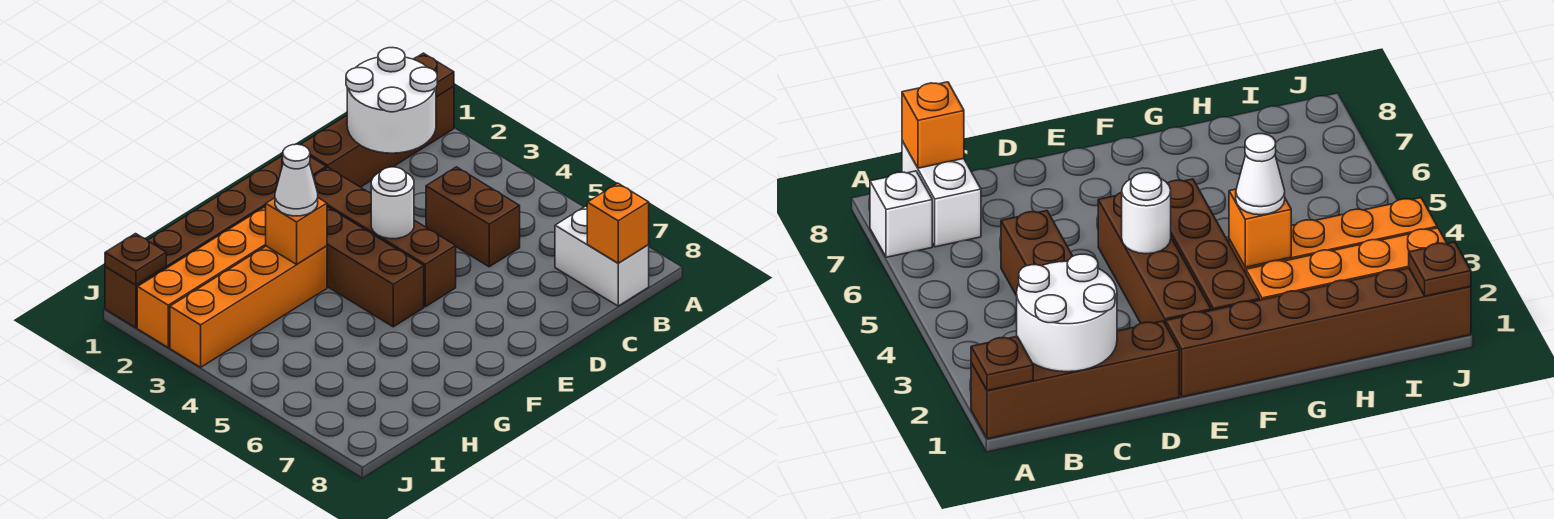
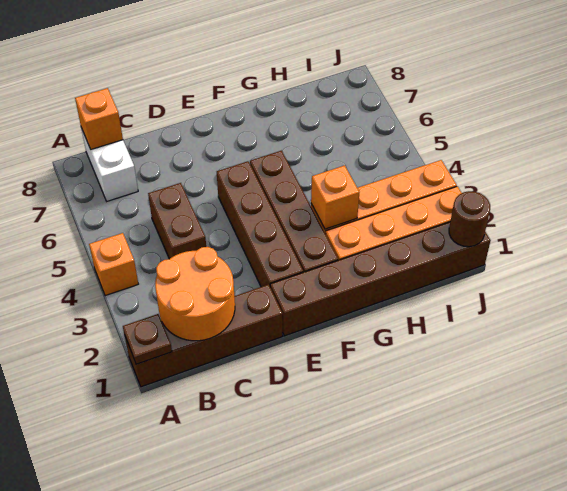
none -> orange 1x1 brick [89,233,138,296]
white 1x1 brick [870,171,932,257] -> none
white 2x2 round brick [346,48,437,153] -> orange 2x2 round brick [155,247,235,341]
white 1x1 round brick [371,167,414,239] -> none
white 1x1 cone [275,144,318,216] -> none
brown 1x1 plate [105,234,166,285] -> brown 1x1 round brick [449,191,490,247]

